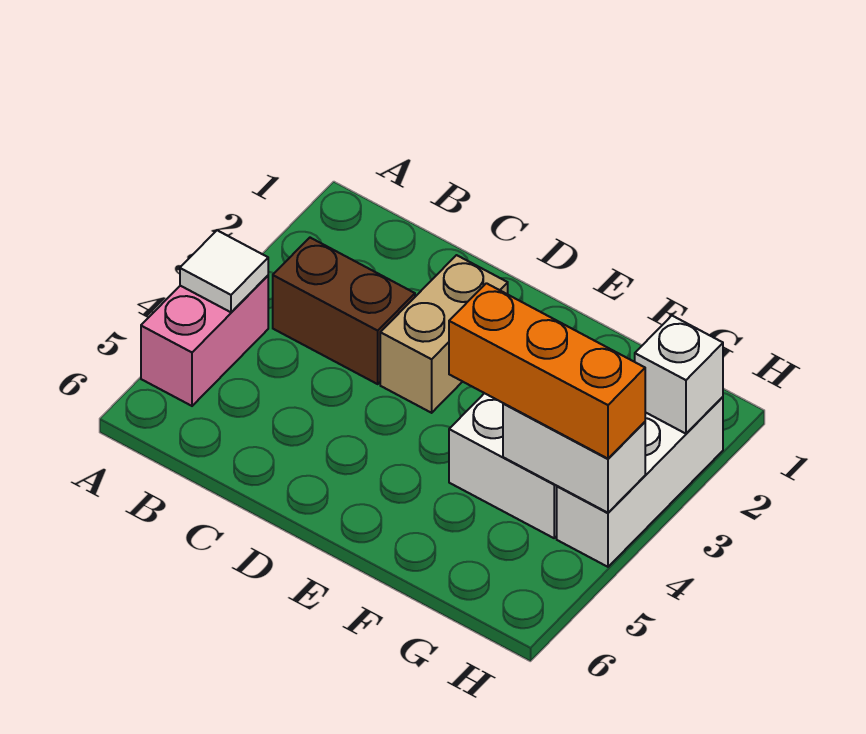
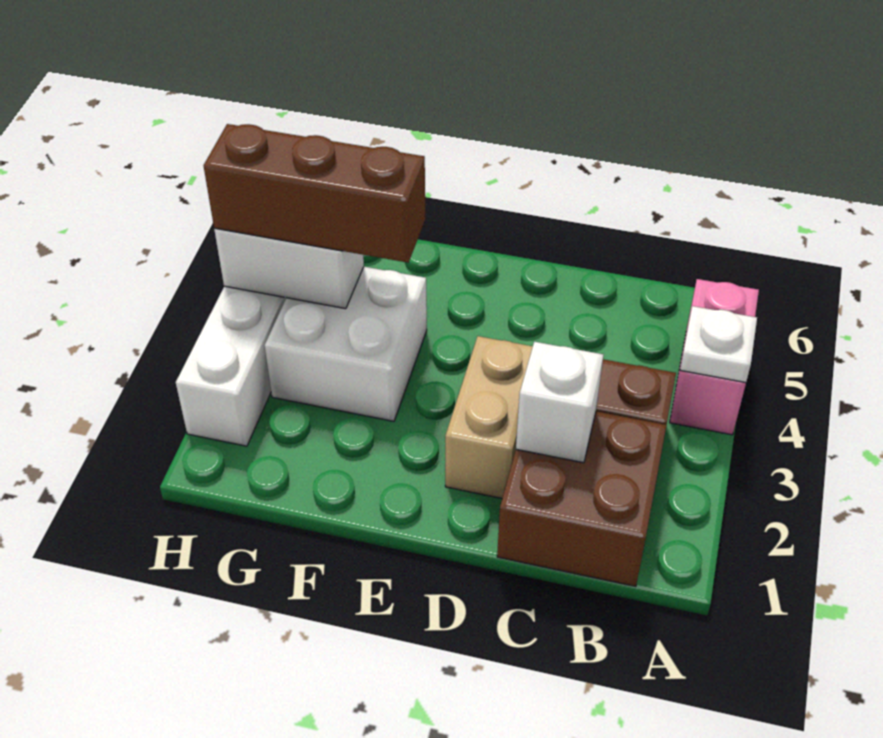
white 1x1 tile [180,230,268,312] -> white 1x1 plate [680,306,757,383]
none -> brown 2x2 brick [497,411,666,586]
orange 1x3 brick [449,283,645,459] -> brown 1x3 brick [203,124,425,263]
white 1x1 brick [635,316,723,434] -> white 1x1 brick moved to [516,342,603,463]

